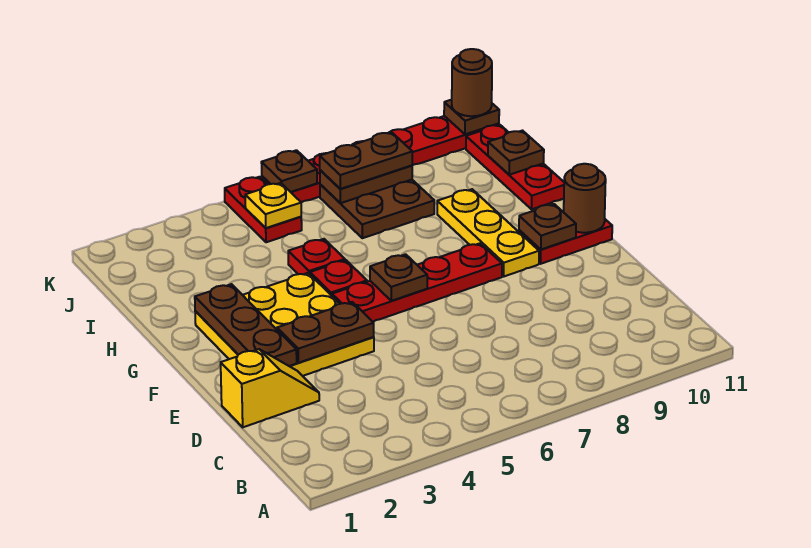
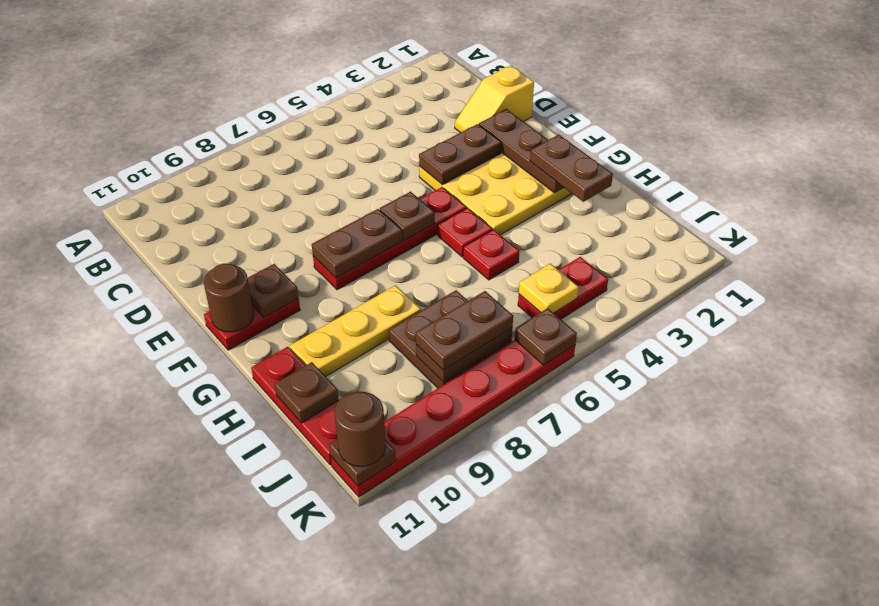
none -> brown 1x2 plate [312,209,402,278]
yellow 1x3 plate [437,189,539,276] -> yellow 1x3 plate turned to [290,285,421,376]
none -> brown 1x2 plate [530,135,613,202]
red 1x2 plate [225,177,302,242] -> red 1x2 plate turned to [518,257,608,319]

